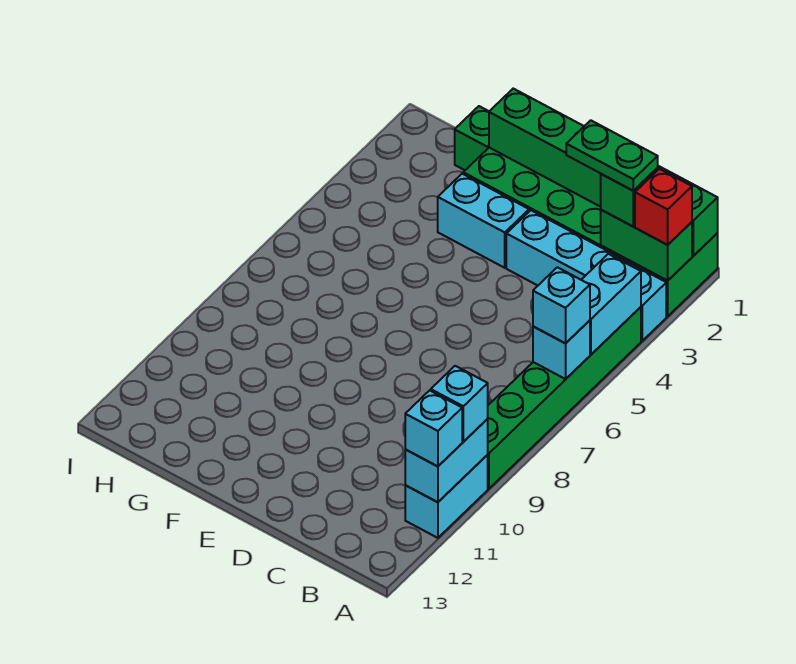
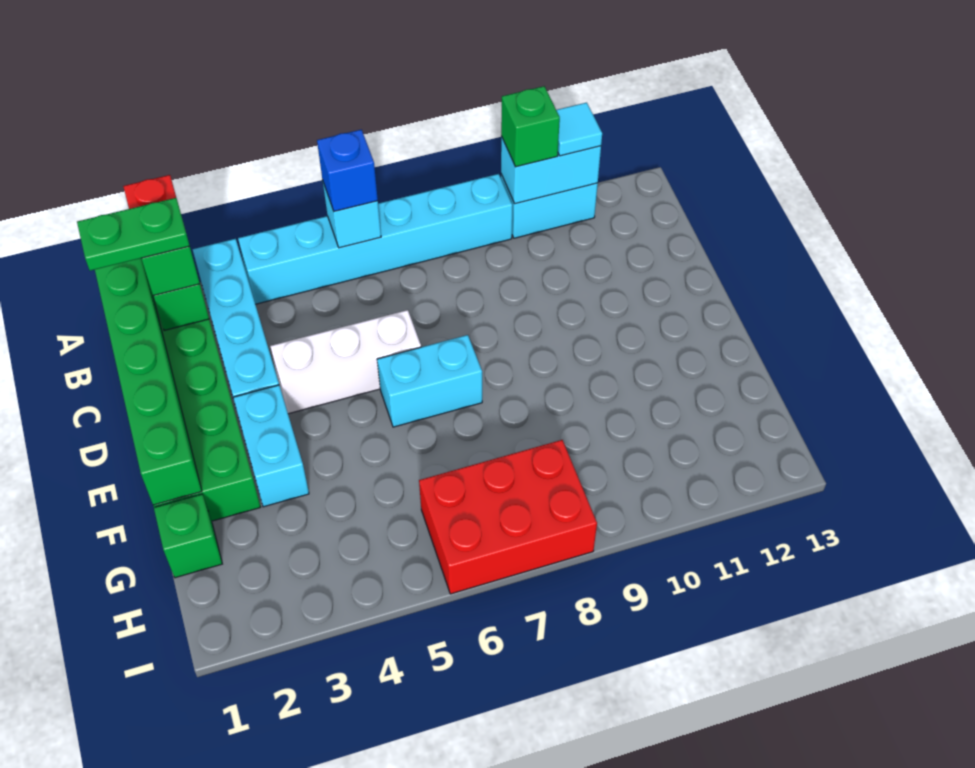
green 1x6 brick [488,307,641,489] -> cyan 1x6 brick [238,174,512,304]
cyan 1x2 brick [582,254,641,354] -> cyan 1x2 brick moved to [377,335,482,427]
cyan 1x1 brick [533,267,590,343] -> blue 1x1 brick [317,130,378,211]
cyan 1x1 brick [431,366,488,442] -> green 1x1 brick [501,86,560,167]
cyan 1x1 brick [405,390,462,466] -> cyan 1x1 tile [556,103,602,156]
green 1x2 plate [566,120,658,191] -> green 1x2 plate turned to [77,198,190,271]
none -> white 1x3 brick [270,310,421,414]
none -> red 2x3 brick [419,440,597,594]

